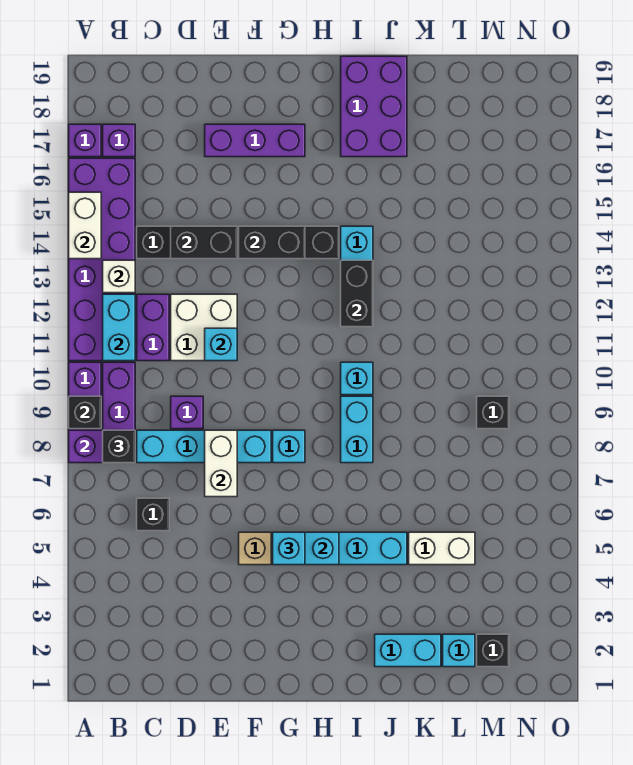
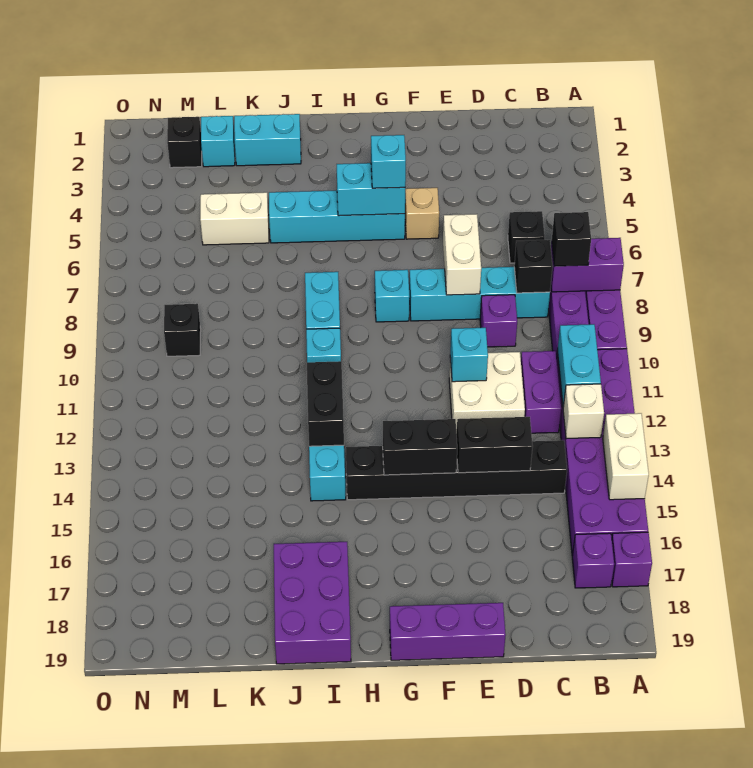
black 1x1 brick [69,396,101,429] -> black 1x1 brick moved to [514,240,553,293]
purple 1x3 brick [205,124,305,157] -> purple 1x3 brick moved to [390,603,506,660]

